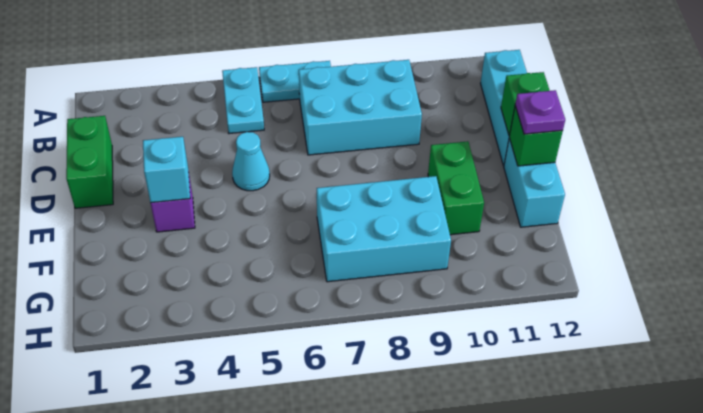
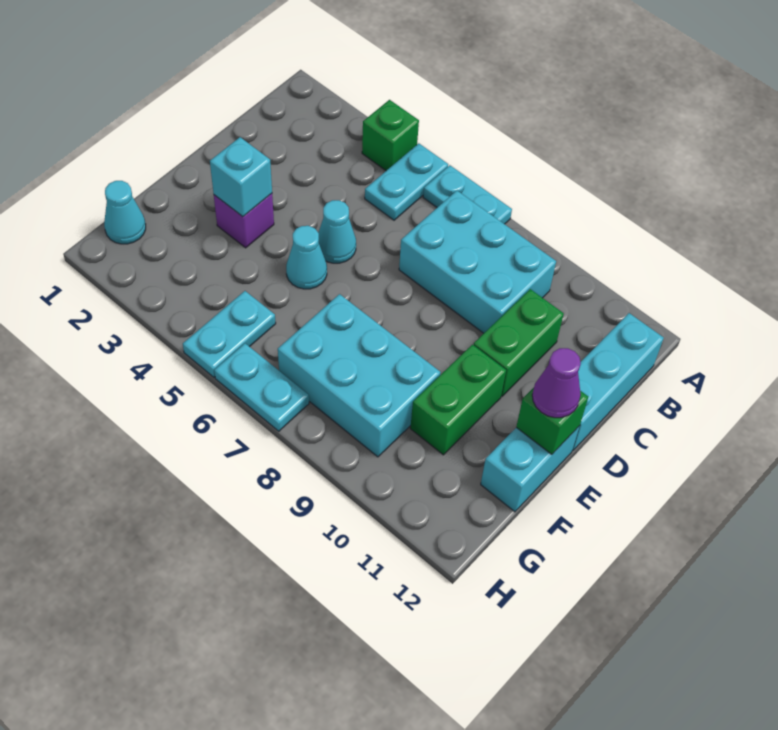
green 1x2 brick [66,116,113,208] -> green 1x2 brick moved to [474,289,564,396]
green 1x1 brick [501,72,550,136] -> green 1x1 brick moved to [362,100,419,171]
none -> cyan 1x1 cone [286,226,327,289]
purple 1x1 plate [515,90,565,134] -> purple 1x1 cone [532,348,581,418]
none -> cyan 1x1 cone [104,181,146,244]
none -> cyan 1x2 plate [183,291,276,377]
none -> cyan 1x2 plate [214,343,309,431]

